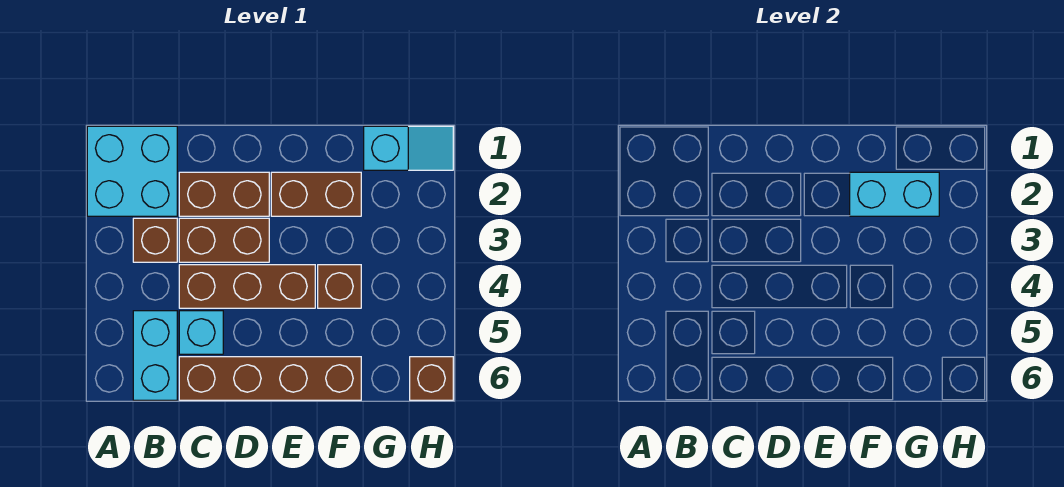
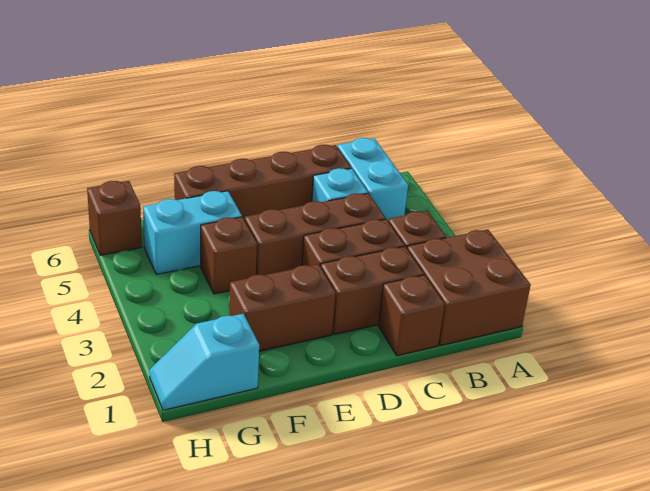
cyan 2x2 brick [87,126,177,216] -> brown 2x2 brick [407,230,531,346]
none -> brown 1x1 brick [378,275,445,356]
cyan 1x2 brick [850,172,939,216] -> cyan 1x2 brick moved to [143,191,242,274]

